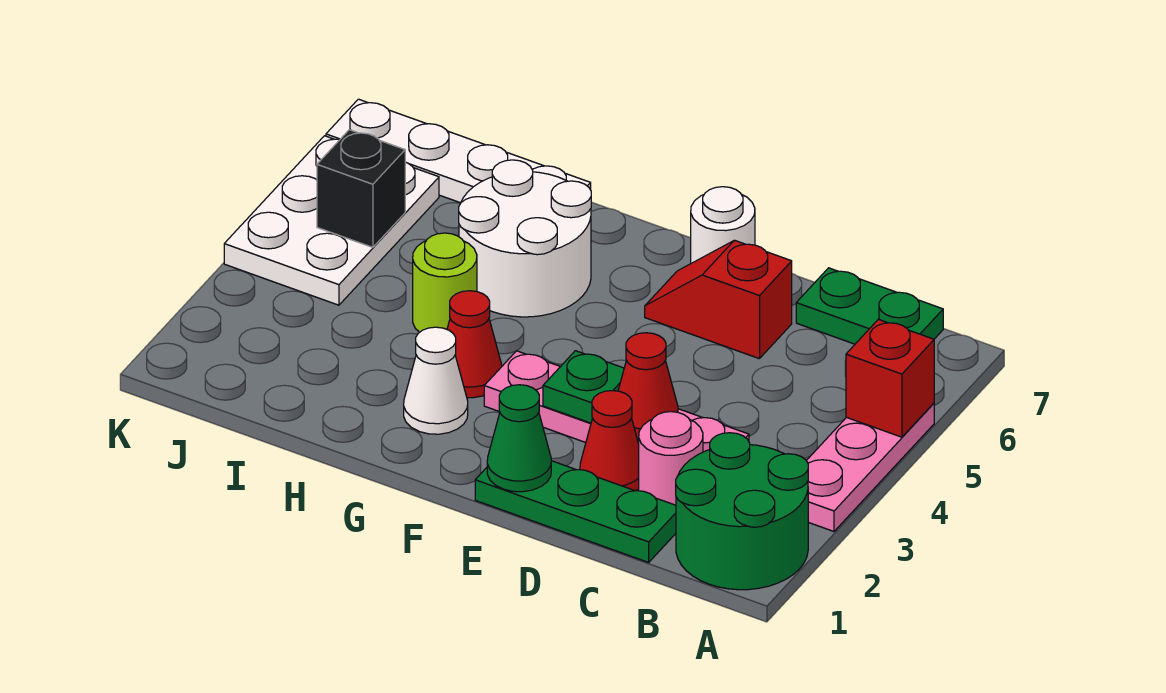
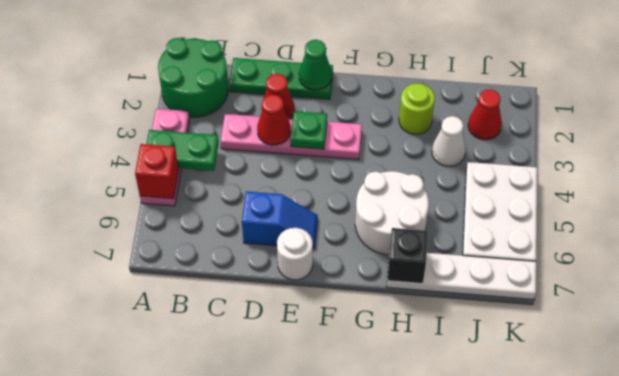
green 1x2 plate [796,268,943,344] -> green 1x2 plate moved to [147,130,219,171]
pink 1x1 round brick [639,412,703,505] -> none
red 1x2 slope [645,240,792,359] -> blue 1x2 slope [242,191,318,249]
white 1x1 cone [404,327,468,434] -> white 1x1 cone moved to [432,116,466,166]
red 1x1 cone [447,291,502,398] -> red 1x1 cone moved to [468,90,502,140]
lime 1x1 round brick [413,233,477,332] -> lime 1x1 round brick moved to [399,83,435,134]
black 1x1 brick [317,130,405,247] -> black 1x1 brick moved to [387,228,428,284]

